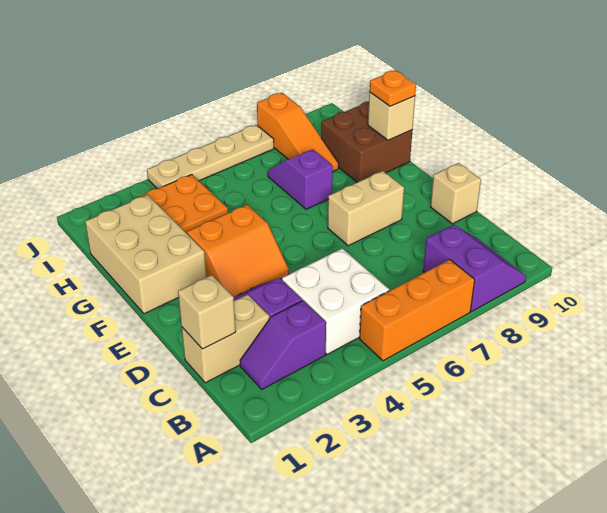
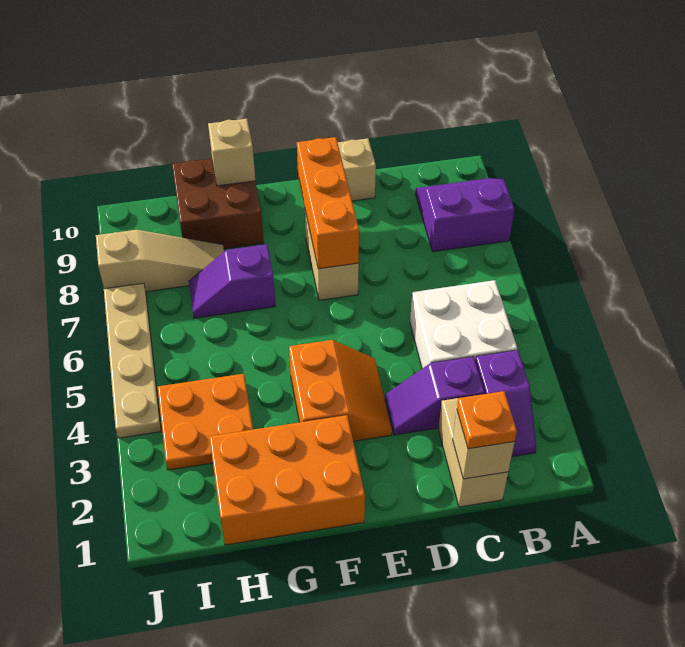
orange 1x3 brick [359,260,475,361] -> orange 1x3 brick moved to [297,137,359,269]
tan 2x3 brick [85,195,206,314] -> orange 2x3 brick [209,415,365,545]
orange 1x1 plate [369,70,416,106] -> orange 1x1 plate moved to [457,391,517,449]
orange 1x3 slope [257,93,339,171] -> tan 1x3 slope [96,230,224,292]

